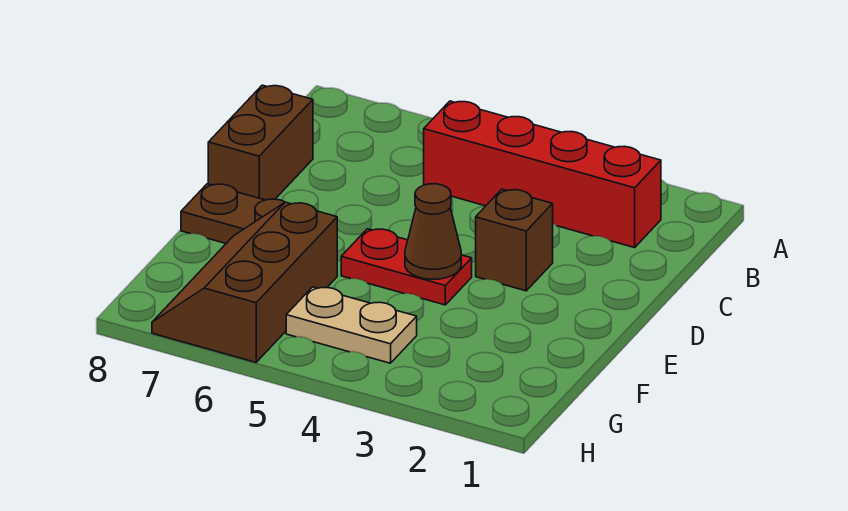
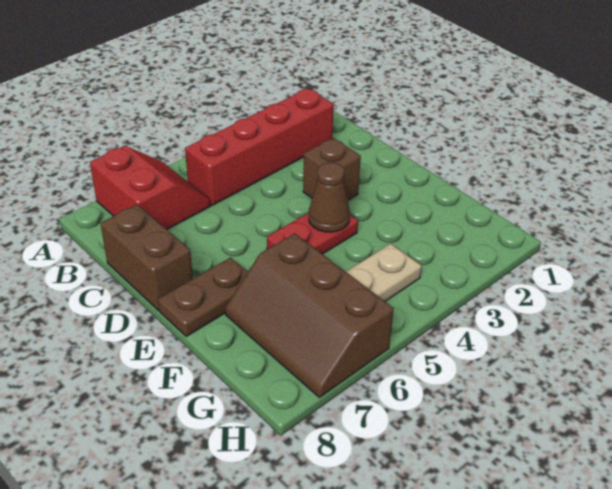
none -> red 2x2 slope [90,146,210,229]

